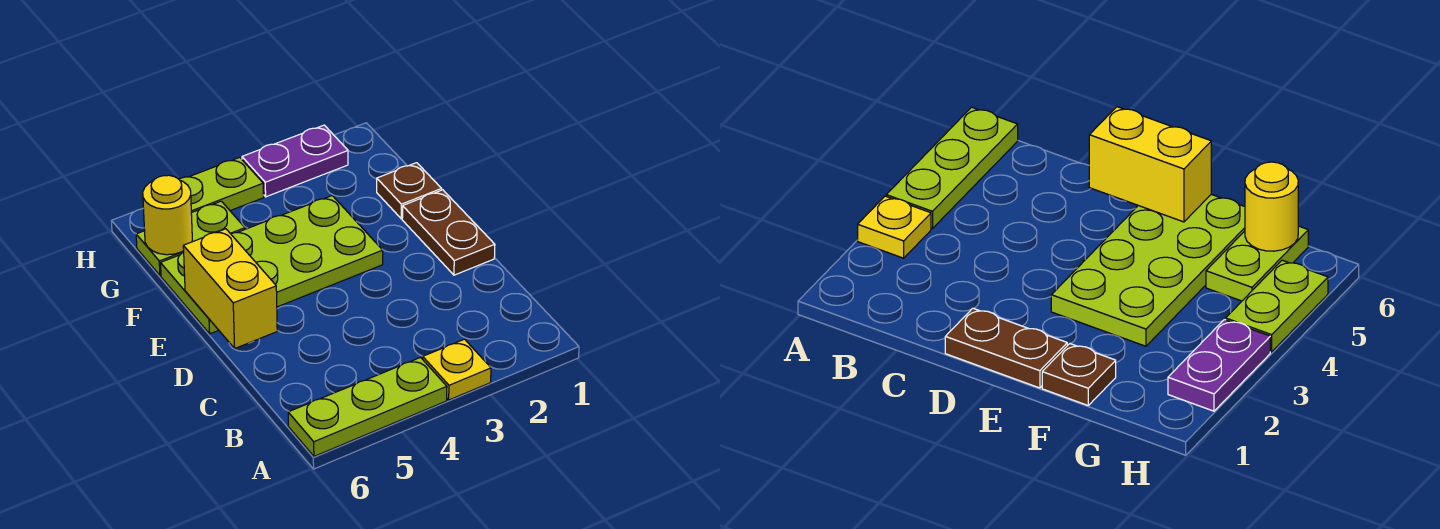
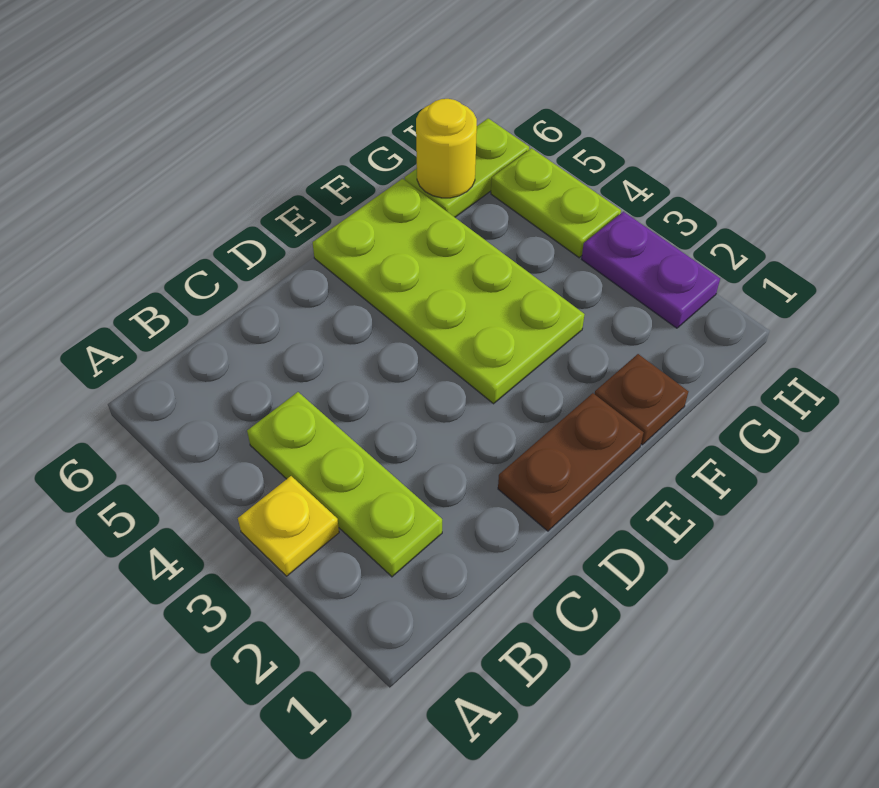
lime 1x3 plate [288,358,447,456] -> lime 1x3 plate moved to [247,392,442,577]
yellow 1x2 brick [183,229,277,348] -> none
lime 1x2 plate [136,201,245,276] -> lime 1x2 plate turned to [405,118,529,217]

